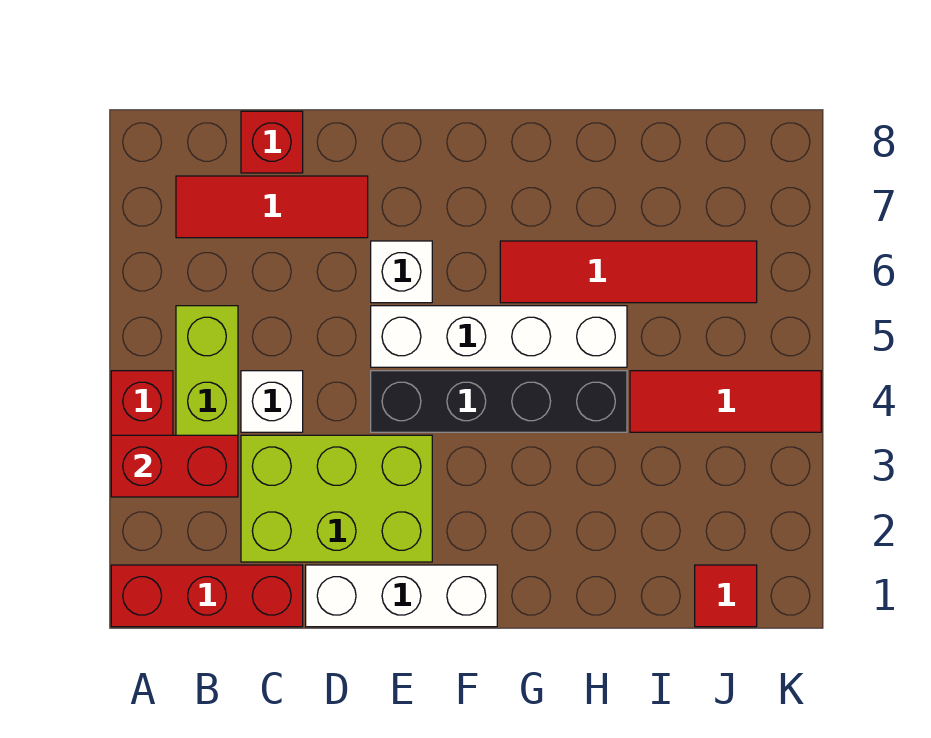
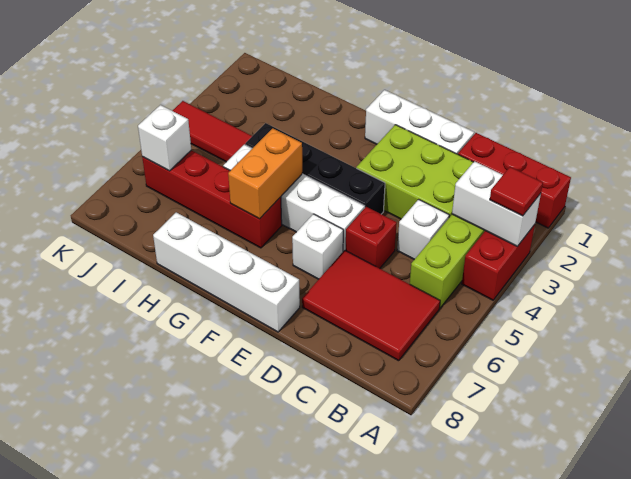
red 1x2 brick [111,435,238,497] -> white 1x2 brick [452,161,541,246]
red 1x3 tile [176,176,368,238] -> red 2x3 tile [302,250,440,361]
red 1x1 brick [241,111,303,173] -> red 1x1 brick moved to [346,207,397,268]
none -> white 1x4 brick [153,212,300,332]
none -> orange 1x2 brick [228,128,302,219]
red 1x4 tile [500,241,757,303] -> red 1x4 brick [142,150,282,248]
red 1x1 tile [695,565,757,627] -> red 1x1 tile moved to [490,167,543,216]
none -> white 1x1 brick [138,105,191,171]

